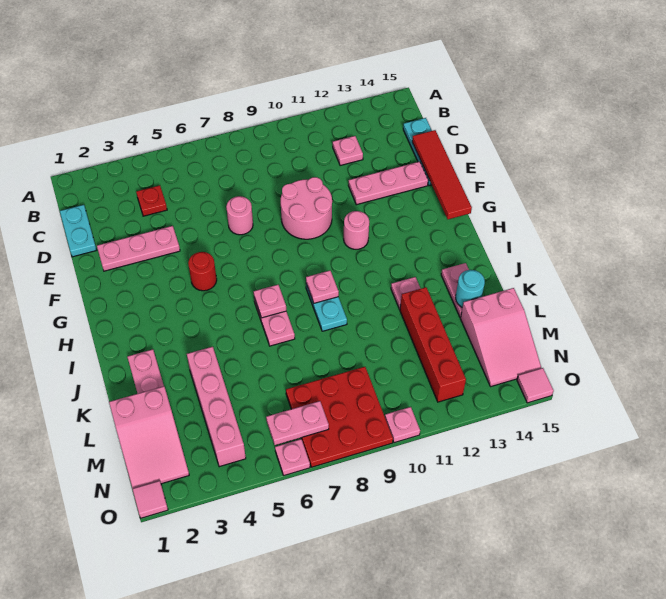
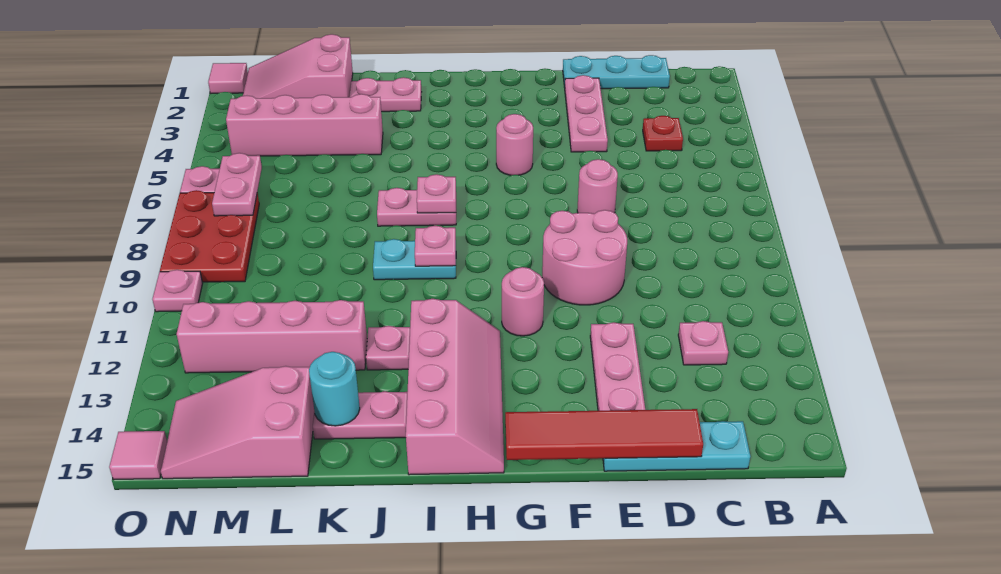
cyan 1x2 plate [60,205,96,257] -> cyan 1x3 plate [563,55,670,89]
red 1x1 round brick [188,252,217,291] -> pink 1x1 round brick [496,114,533,175]
none -> pink 2x4 slope [406,299,504,475]
red 1x4 brick [400,287,466,402] -> pink 1x4 brick [177,300,367,373]
red 3x3 plate [286,367,393,467] -> red 2x3 plate [160,190,259,282]

